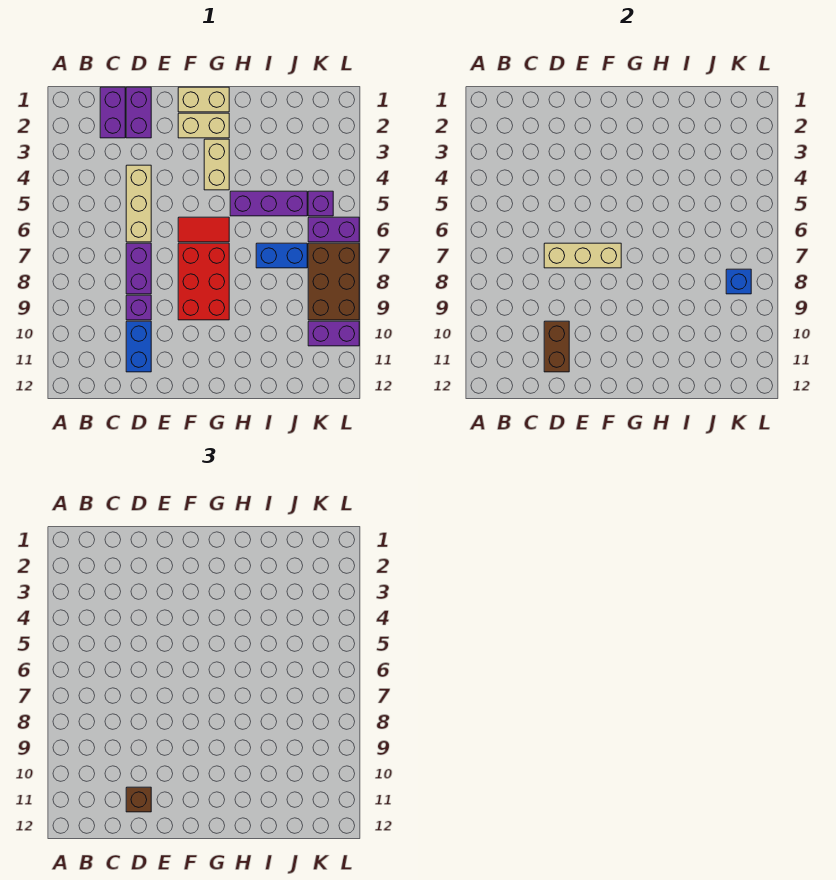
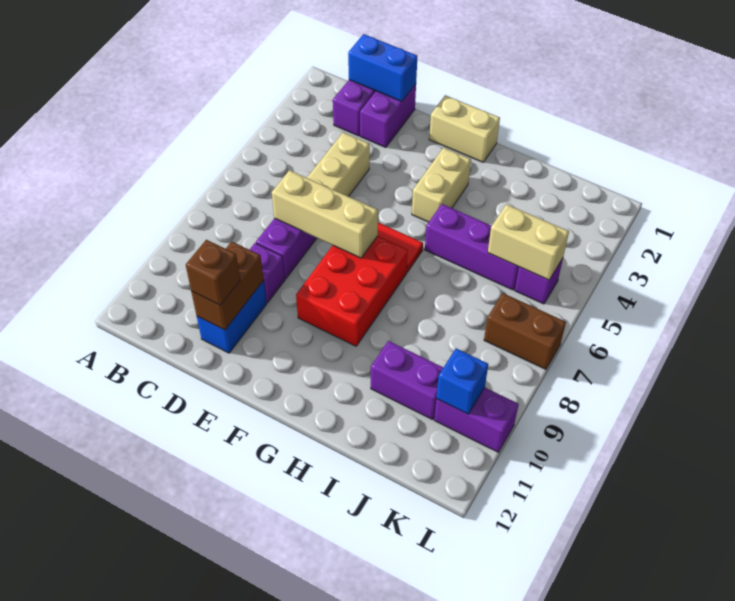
tan 1x2 brick [178,113,229,138] -> tan 1x2 brick moved to [488,204,569,280]
blue 1x2 brick [256,243,307,268] -> blue 1x2 brick moved to [348,34,417,101]
purple 1x2 brick [308,217,359,242] -> purple 1x2 brick moved to [371,341,443,420]
brown 2x3 brick [308,243,359,320] -> brown 1x2 brick [484,293,566,369]
blue 1x1 brick [726,269,751,294] -> blue 1x1 brick moved to [436,348,488,414]

